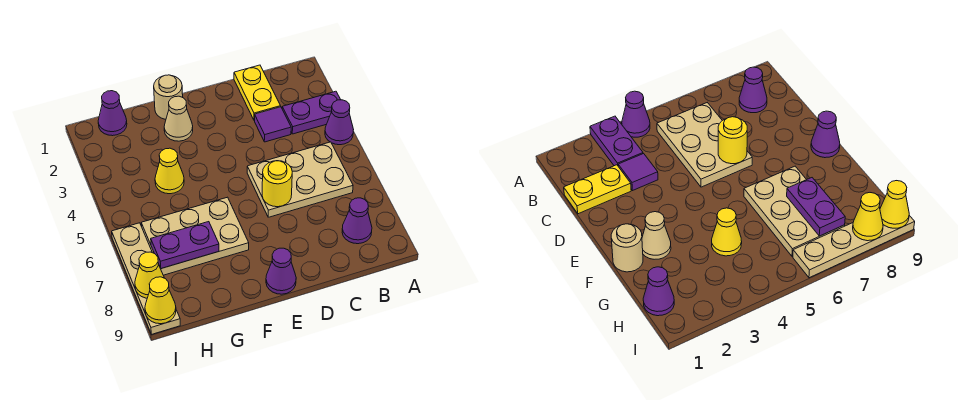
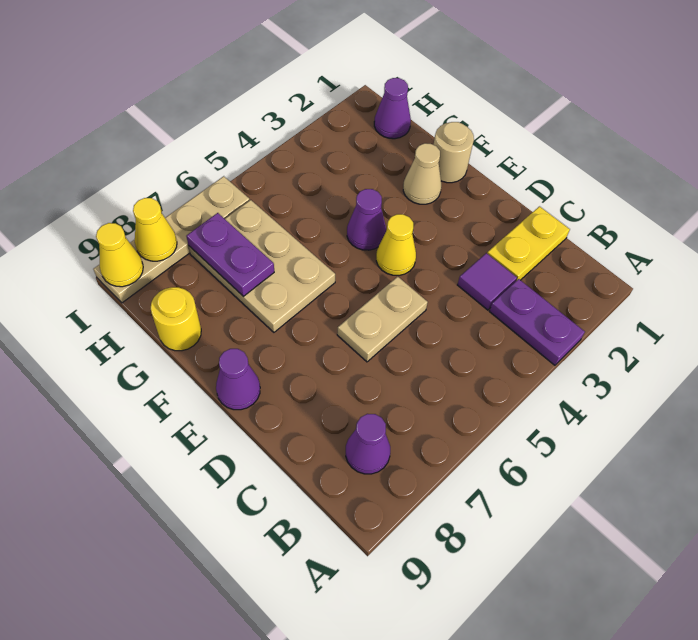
purple 1x1 cone [325,100,354,145] -> purple 1x1 cone moved to [347,189,386,250]
tan 2x3 plate [247,142,353,217] -> tan 1x2 plate [337,277,428,362]
yellow 1x1 round brick [262,161,292,207] -> yellow 1x1 round brick moved to [151,287,201,351]
yellow 1x1 cone [155,148,184,194] -> yellow 1x1 cone moved to [376,214,416,275]

